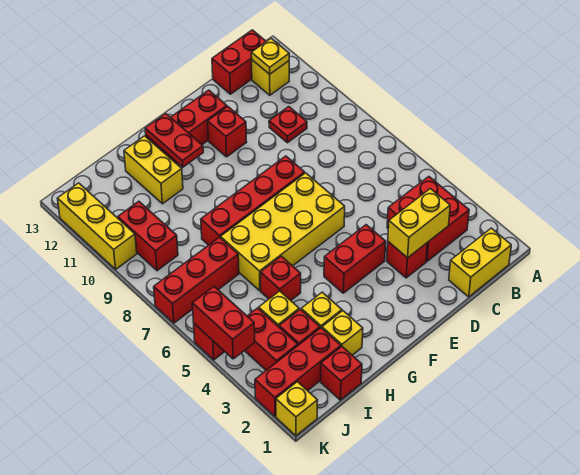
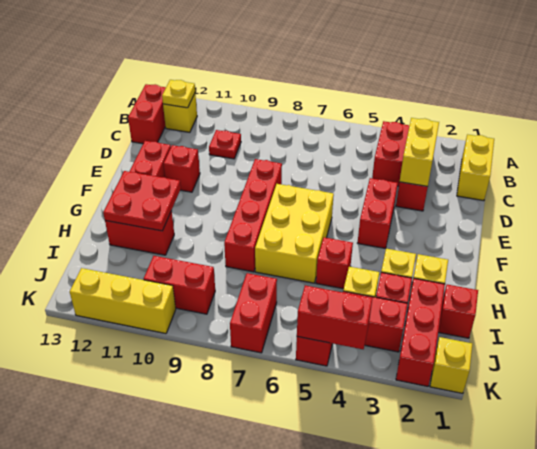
yellow 2x4 brick [221,173,345,291] -> yellow 2x3 brick [255,184,334,283]
red 1x2 plate [145,113,203,167] -> red 2x2 plate [103,171,181,231]
yellow 1x2 brick [124,136,183,204] -> red 1x2 brick [105,211,174,255]
red 1x3 brick [154,237,239,323] -> red 1x2 brick [230,273,277,353]

